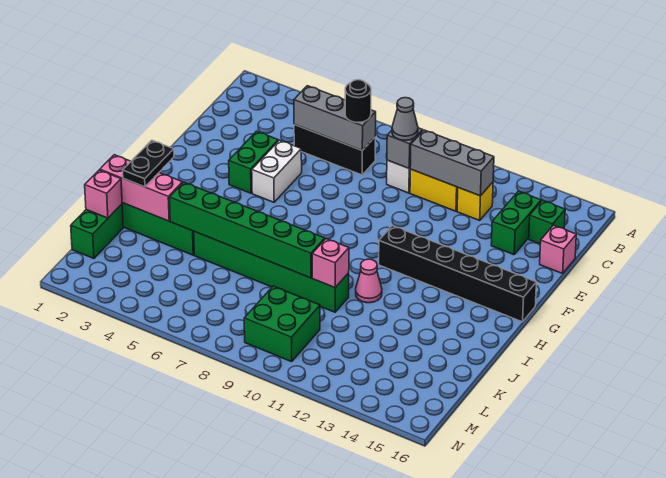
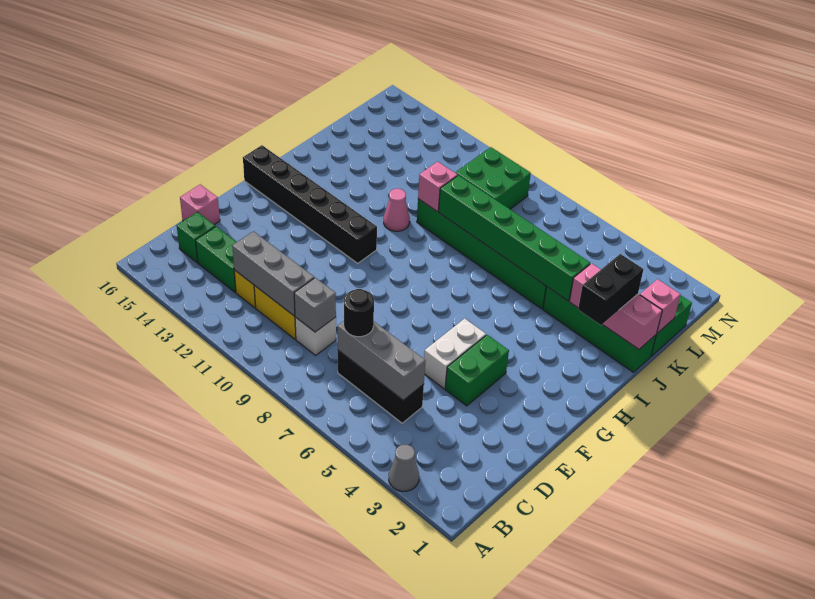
grey 1x1 cone [392,98,418,140] -> grey 1x1 cone moved to [389,445,419,491]
green 1x2 brick [491,191,541,255] -> green 1x2 brick turned to [196,226,236,292]
black 1x2 plate [123,140,174,187] -> black 1x2 brick [578,254,644,325]

